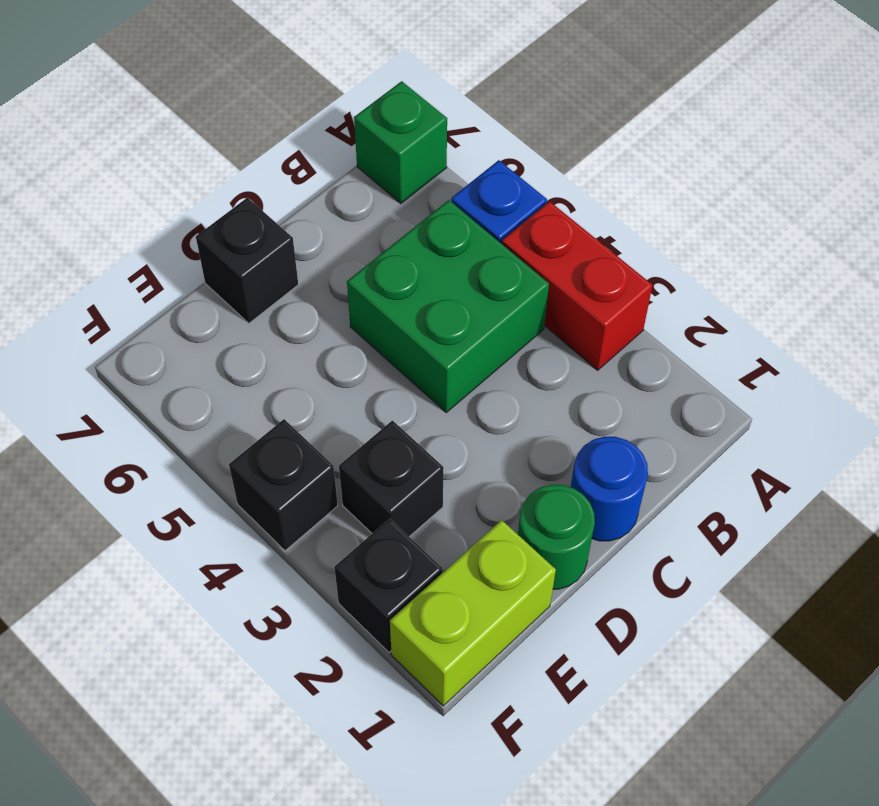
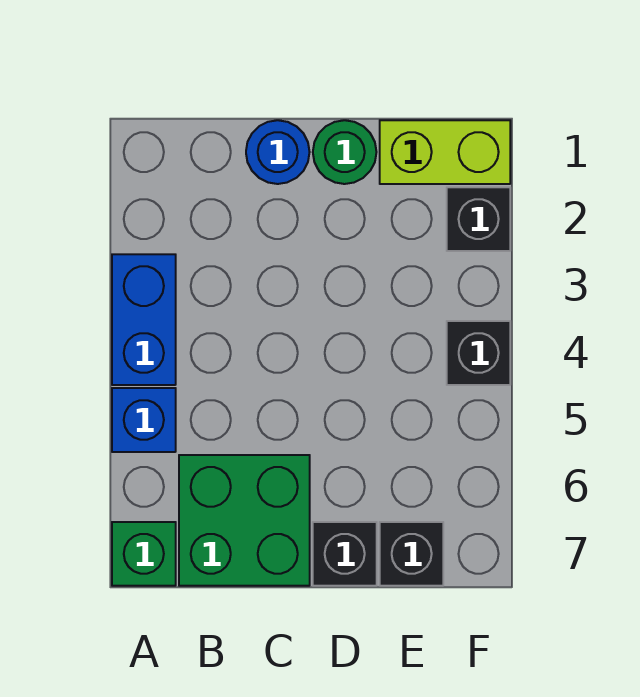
red 1x2 brick [502,201,653,370] -> blue 1x2 brick [112,254,176,385]
green 2x2 brick [347,200,549,412] -> green 2x2 brick moved to [179,455,310,586]
black 1x1 brick [339,421,444,536] -> black 1x1 brick moved to [380,522,443,586]

